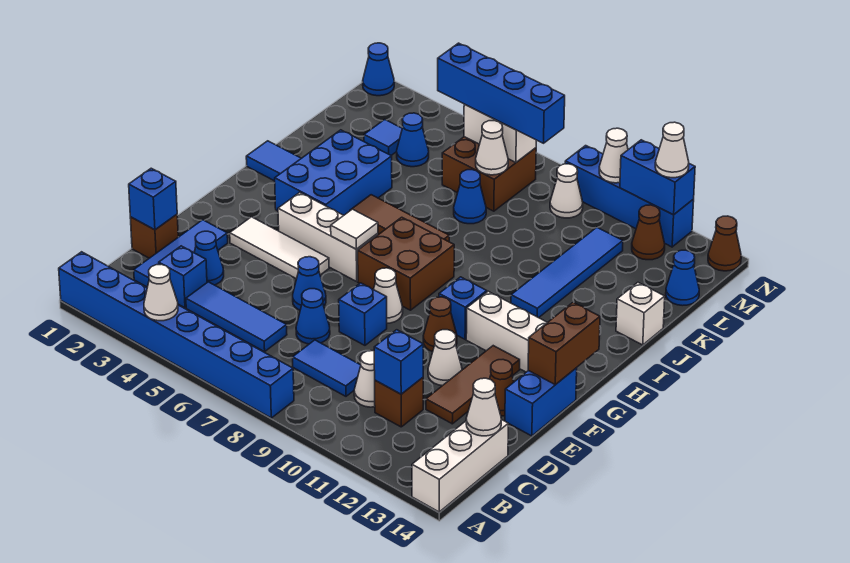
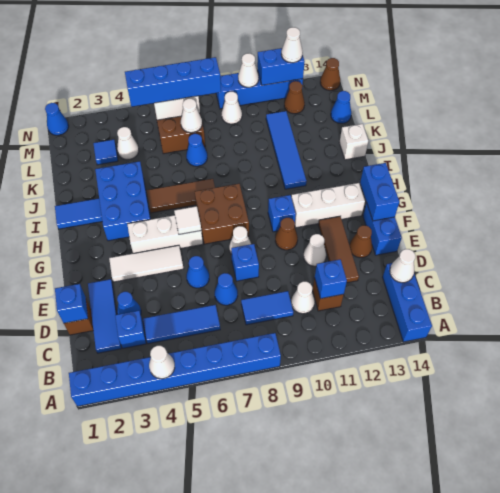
white 1x3 brick [412,419,508,512] -> blue 1x3 brick [383,263,432,342]
brown 1x2 brick [528,302,600,385] -> blue 1x2 brick [360,163,399,221]
blue 1x1 cone [397,113,429,167] -> white 1x1 cone [117,127,139,160]

